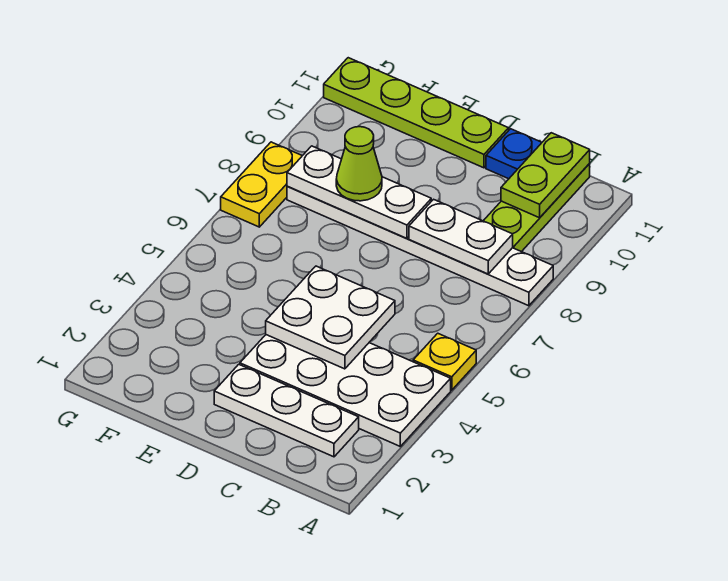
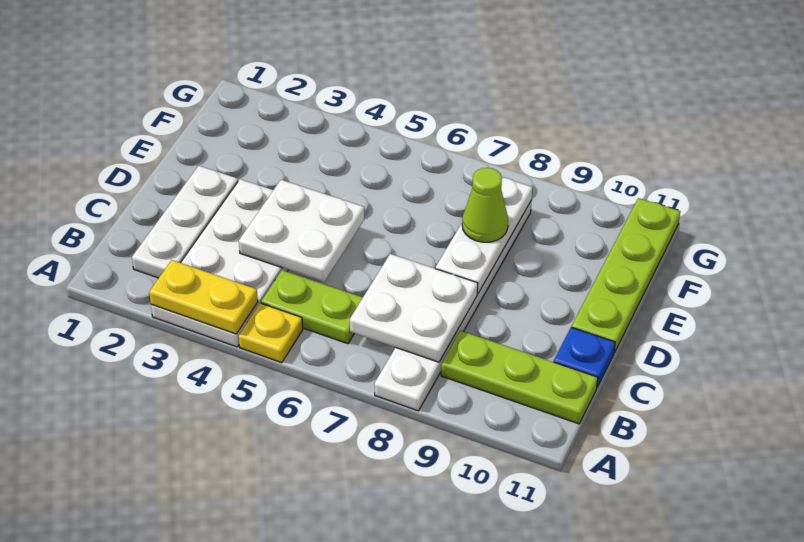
white 1x2 plate [409,199,513,274] -> white 2x2 plate [350,254,478,362]
lime 1x2 plate [501,133,590,218] -> lime 1x2 plate moved to [261,270,363,344]
yellow 1x2 plate [221,142,302,227] -> yellow 1x2 plate moved to [149,260,258,334]

